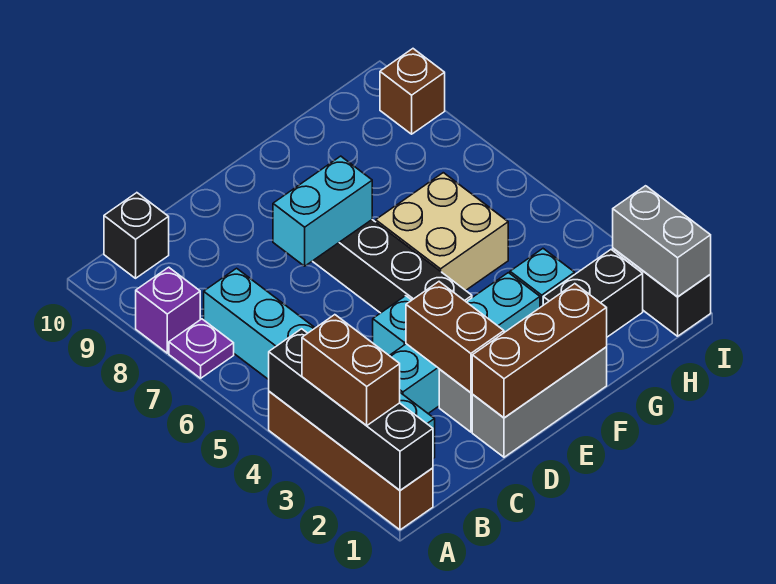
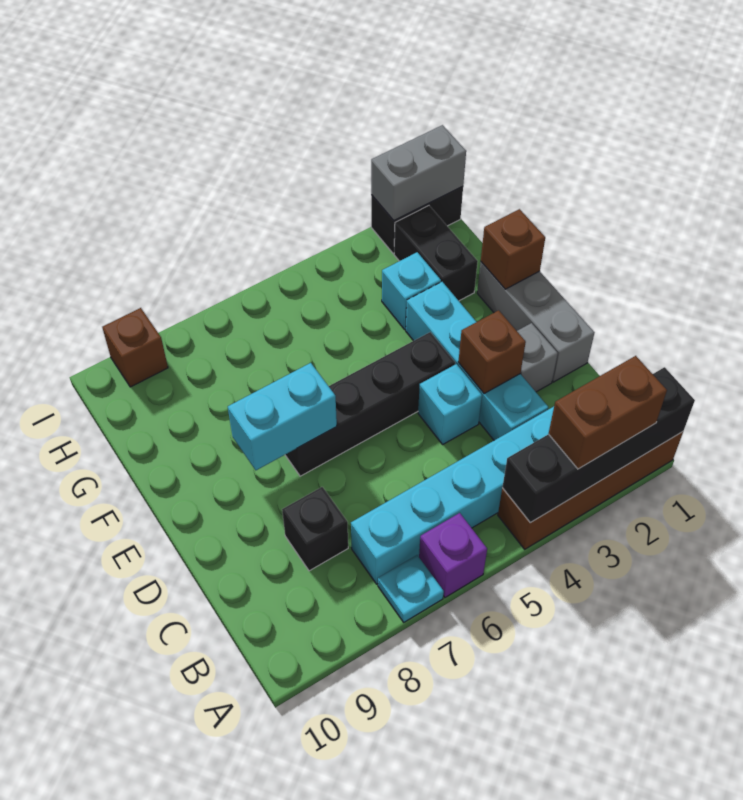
purple 1x1 plate [169,319,234,378] -> cyan 1x1 plate [378,555,444,622]
purple 1x1 brick [136,267,200,353] -> purple 1x1 brick moved to [419,513,487,597]
black 1x1 brick [104,193,169,278] -> black 1x1 brick moved to [282,487,348,571]
brown 1x3 brick [472,284,607,418] -> brown 1x1 brick [481,209,545,289]
brown 1x2 brick [406,282,504,392] -> brown 1x1 brick [458,310,526,394]
cyan 1x2 brick [273,156,372,266] -> cyan 1x2 brick turned to [228,363,337,470]
tan 2x2 brick [376,173,508,290] -> none

